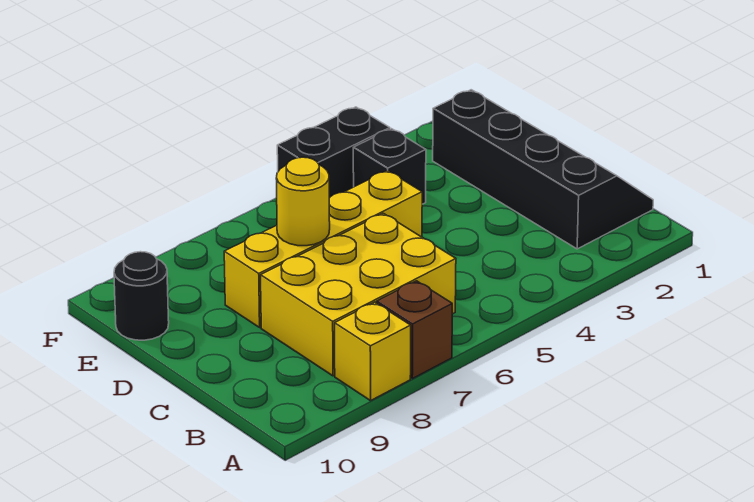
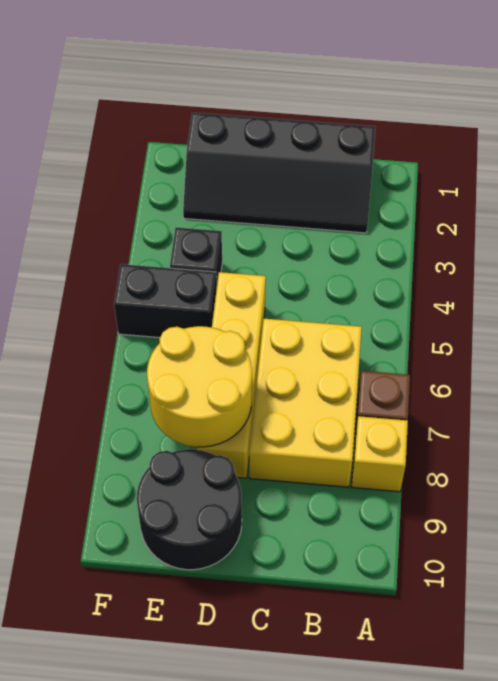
black 2x4 slope [433,90,653,249] -> black 2x4 slope turned to [183,113,375,233]
yellow 1x1 round brick [276,157,330,246] -> yellow 2x2 round brick [147,326,252,447]
black 1x1 round brick [114,252,169,340] -> black 2x2 round brick [137,449,242,570]
black 1x2 brick [277,107,390,198] -> black 1x2 brick turned to [114,264,217,338]

